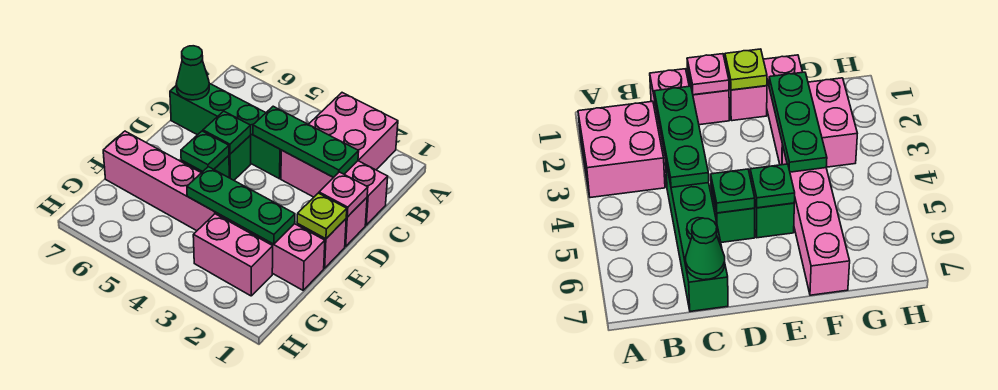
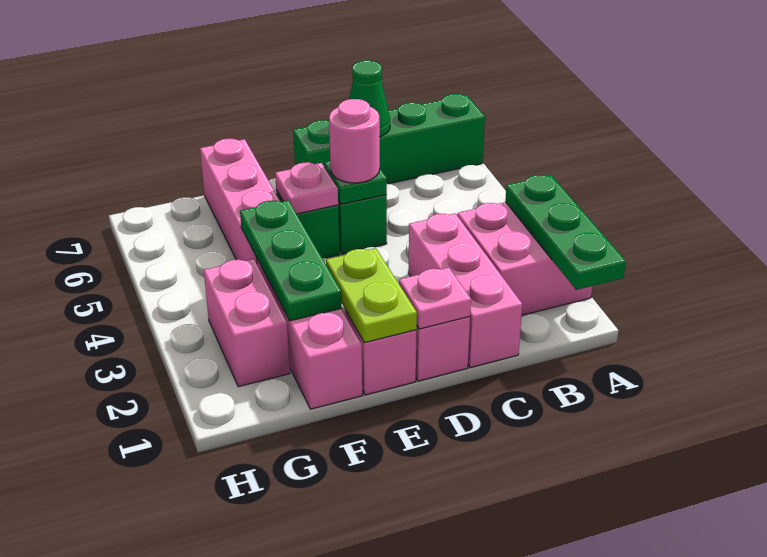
green 1x3 plate [253,106,359,177] -> green 1x3 plate moved to [505,175,626,290]
green 1x4 brick [170,83,281,179] -> green 1x4 brick turned to [293,94,485,184]
none -> pink 1x1 round brick [329,99,380,183]
lime 1x1 plate [297,193,347,239] -> lime 1x2 plate [326,248,417,343]
green 1x1 plate [181,131,229,172] -> pink 1x1 plate [275,162,338,214]

